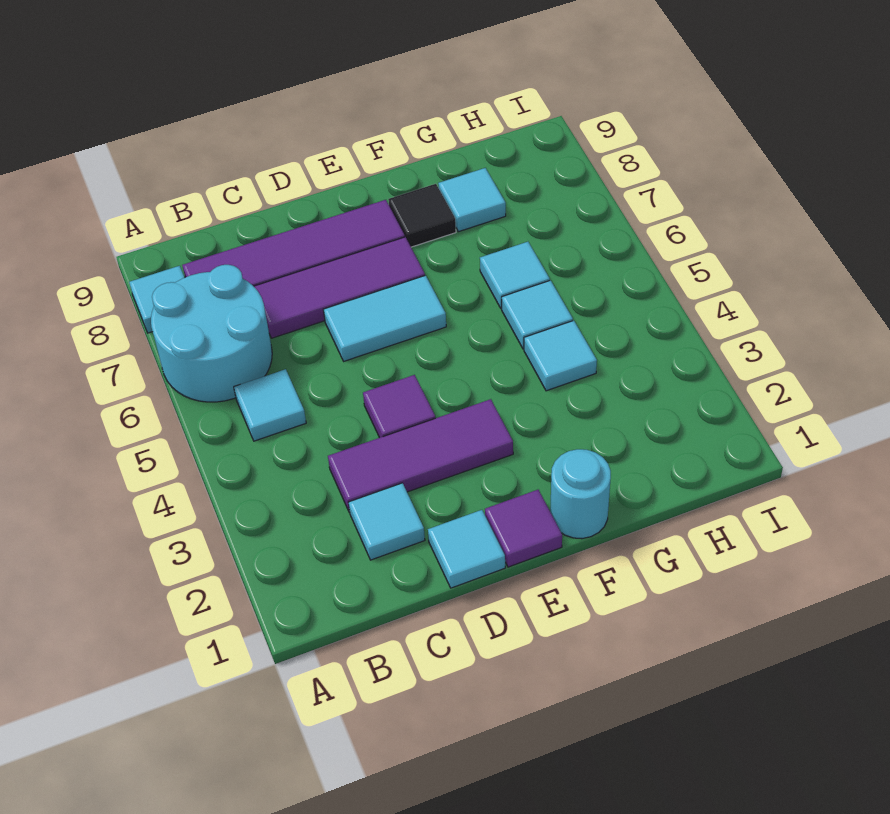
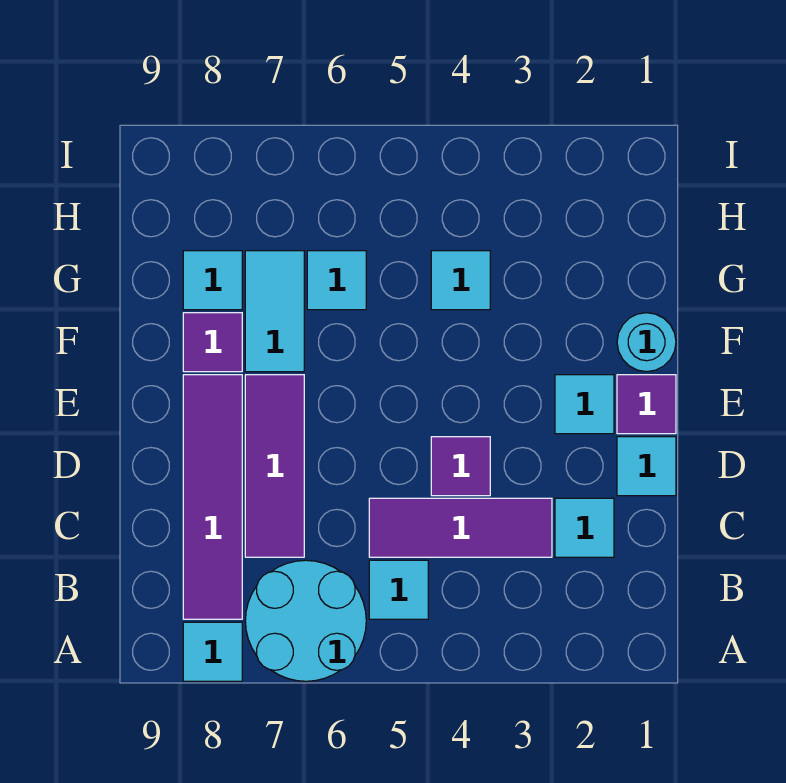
purple 1x3 tile [328,399,513,513] -> purple 1x3 tile turned to [369,498,552,557]
cyan 1x2 tile [323,275,446,361] -> cyan 1x2 tile moved to [245,251,304,372]
black 1x1 tile [388,184,456,247] -> purple 1x1 tile [183,313,242,372]
cyan 1x1 tile [502,280,573,349] -> cyan 1x1 tile moved to [555,375,614,434]

